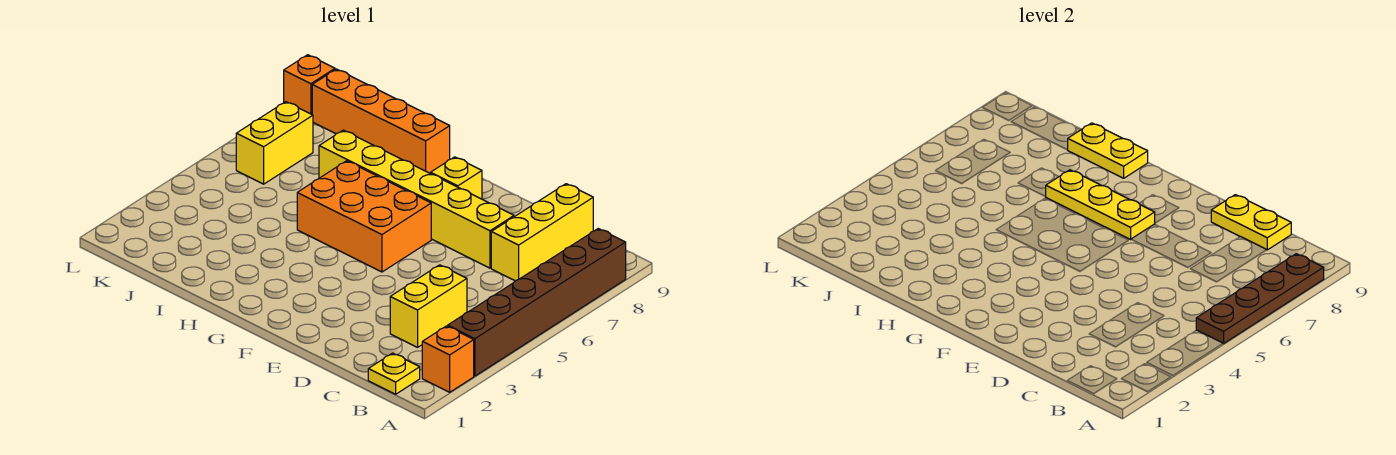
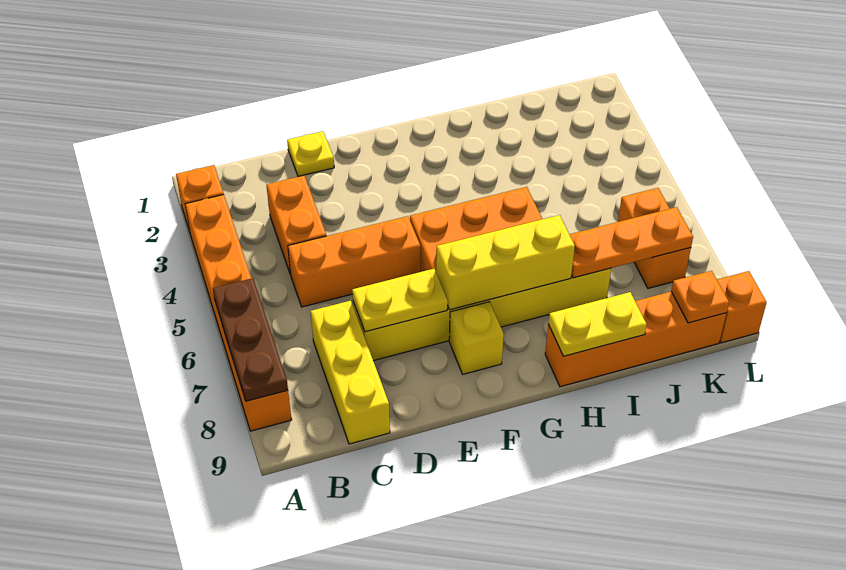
brown 1x6 brick [448,229,626,376] -> orange 1x6 brick [185,195,292,431]
brown 1x4 plate [1196,254,1324,344] -> brown 1x3 plate [213,278,288,401]
yellow 1x1 plate [368,353,420,394] -> yellow 1x1 plate moved to [287,131,334,177]
yellow 1x2 brick [390,265,467,347] -> orange 1x2 brick [266,175,326,275]
none -> orange 1x3 brick [288,216,420,307]
yellow 1x2 plate [1211,195,1291,250] -> yellow 1x2 plate moved to [352,269,448,332]
yellow 1x3 plate [1045,170,1155,239] -> yellow 1x3 brick [436,215,575,310]
none -> orange 1x3 plate [569,207,693,278]
yellow 1x2 brick [236,102,313,184] -> orange 1x2 brick [618,188,691,288]
none -> orange 1x1 plate [671,271,729,323]

